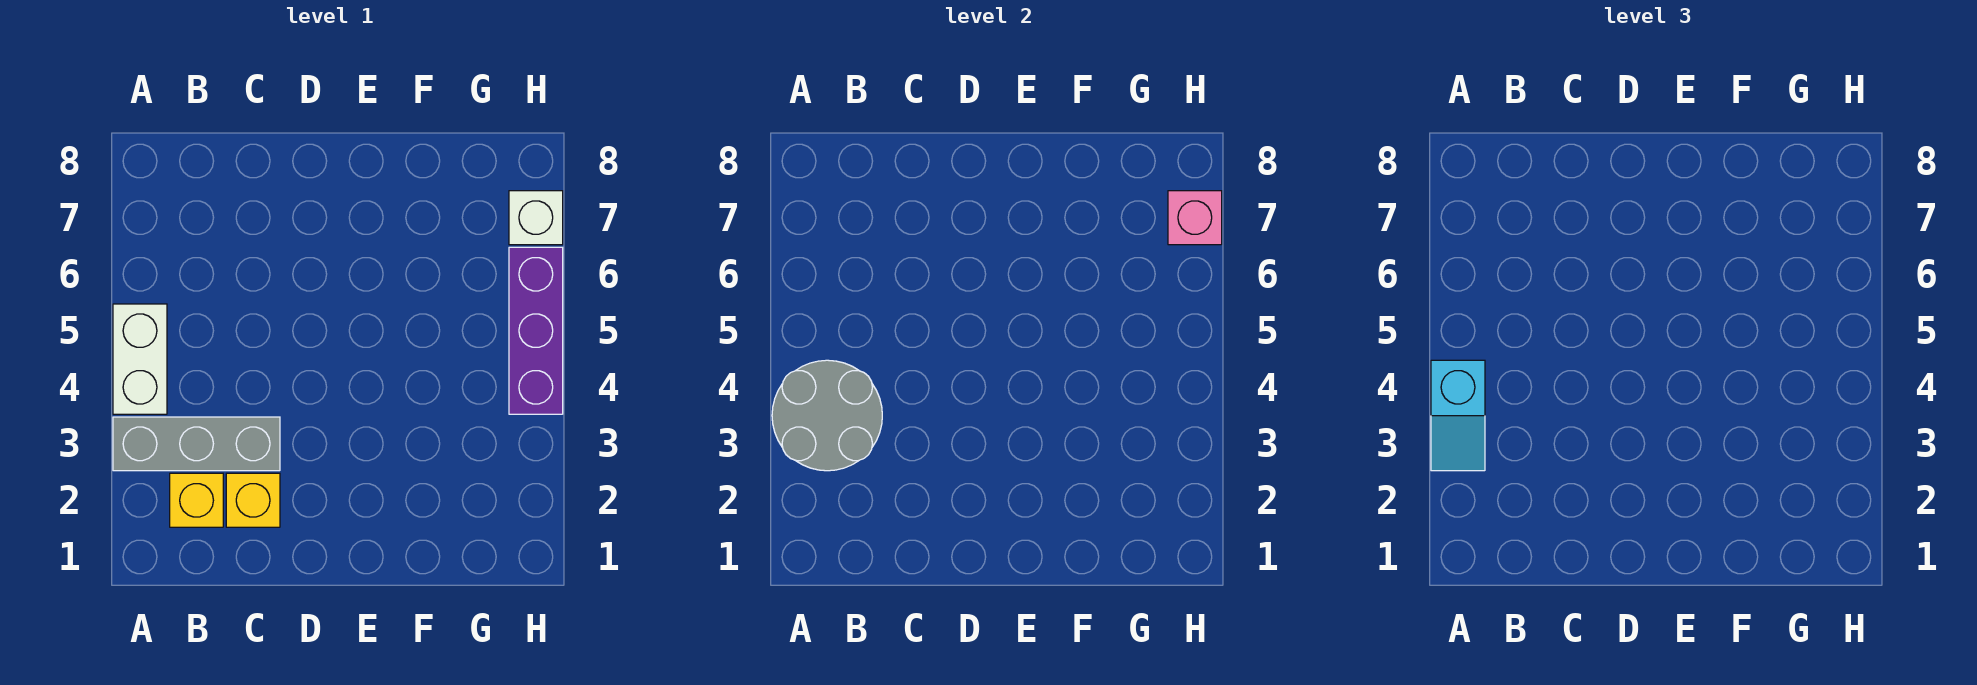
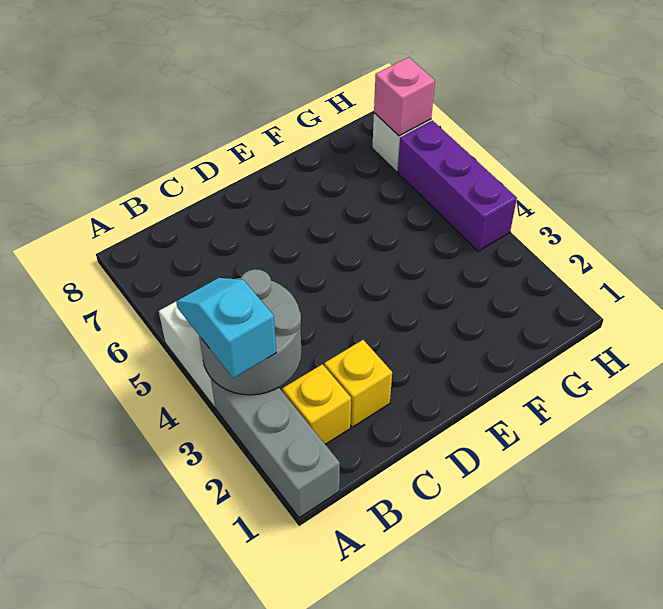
grey 1x3 brick [113,417,280,471] -> grey 1x3 brick turned to [211,378,340,518]
cyan 1x2 slope [1431,360,1485,471] -> cyan 1x2 slope turned to [176,278,276,378]

